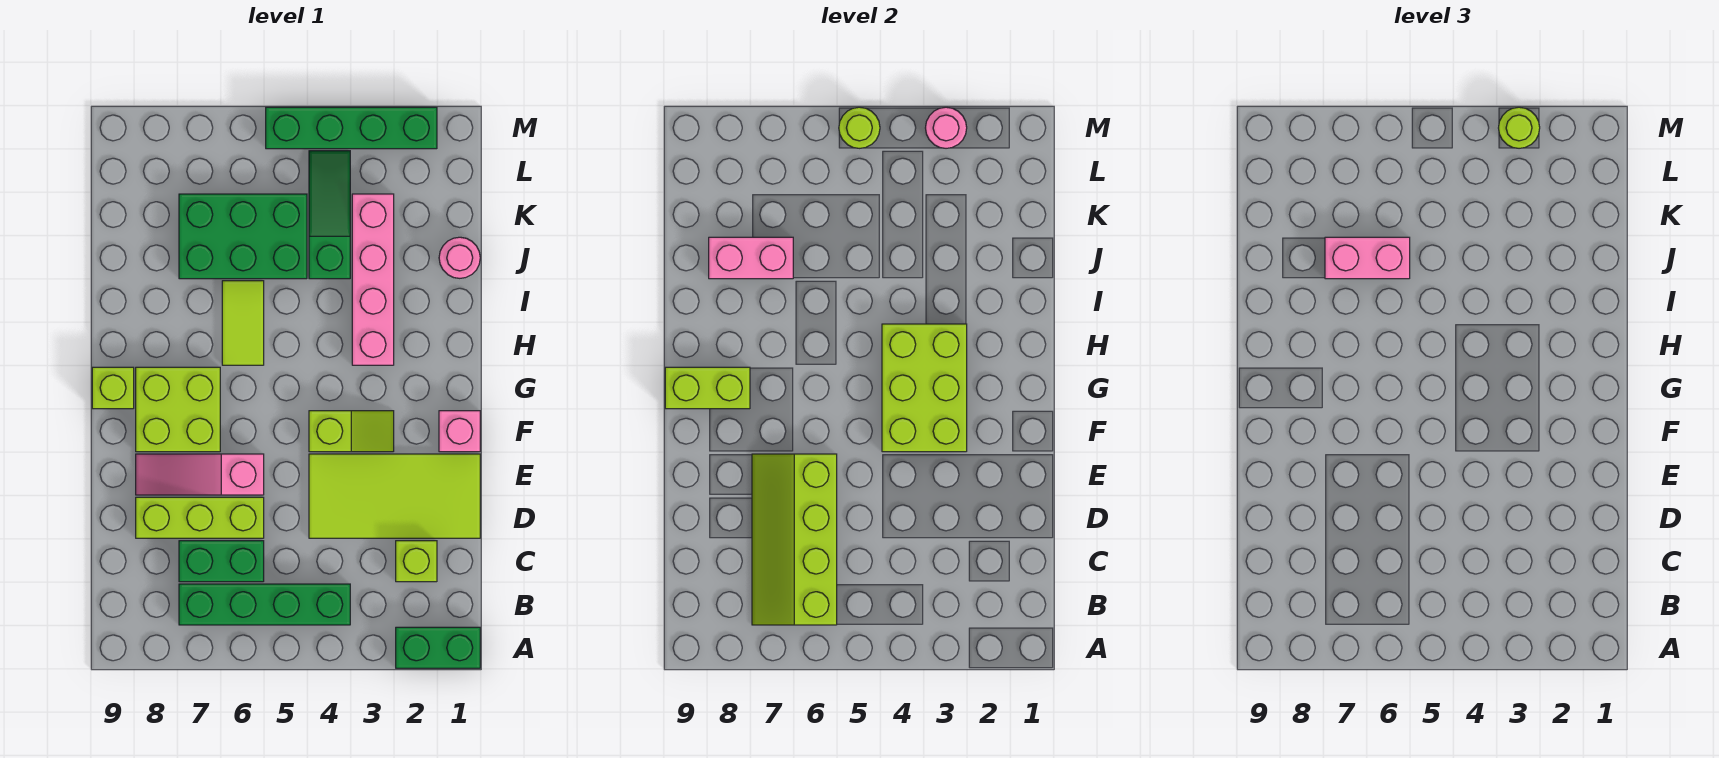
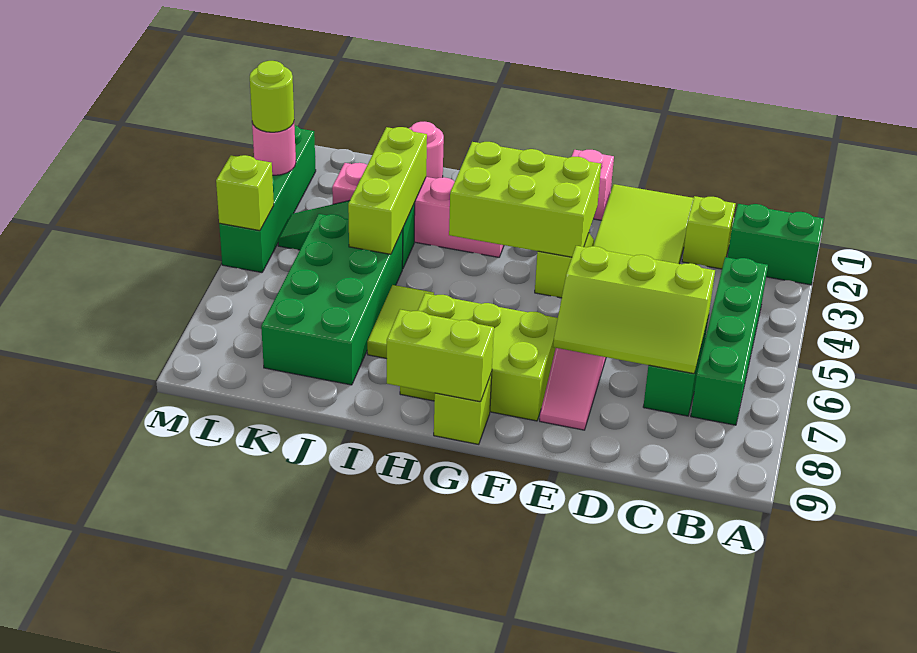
green 1x2 brick [396,627,480,668] -> green 1x2 brick turned to [727,204,824,285]
lime 2x4 slope [752,454,837,625] -> lime 2x3 slope [553,246,715,374]
lime 1x3 brick [136,497,264,538] -> lime 1x3 brick moved to [348,127,427,254]
lime 2x2 brick [136,367,220,452] -> lime 2x3 brick [400,293,558,421]
lime 1x2 brick [665,367,750,409] -> lime 1x2 brick turned to [387,310,494,402]
lime 1x2 tile [222,281,264,365] -> lime 1x2 tile turned to [367,285,434,359]
green 2x3 brick [179,194,307,279] -> green 2x4 brick [261,214,403,385]
pink 1x2 brick [1325,237,1410,279] -> none
pink 1x2 brick [709,237,793,279] -> none
lime 1x1 round brick [839,107,880,148] -> lime 1x1 brick [216,155,274,231]

